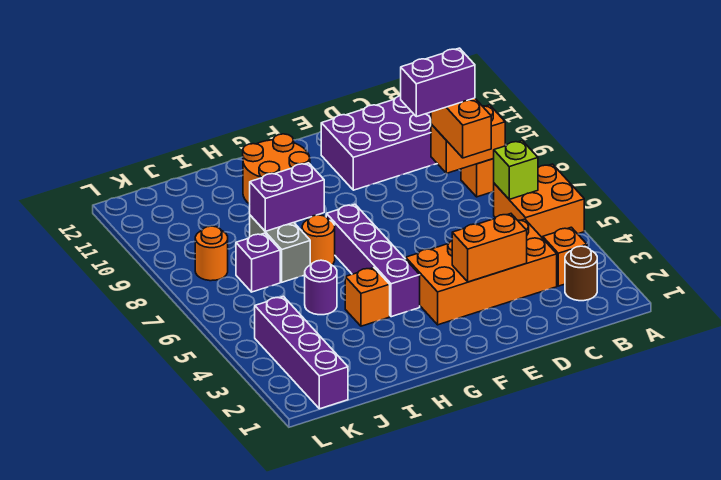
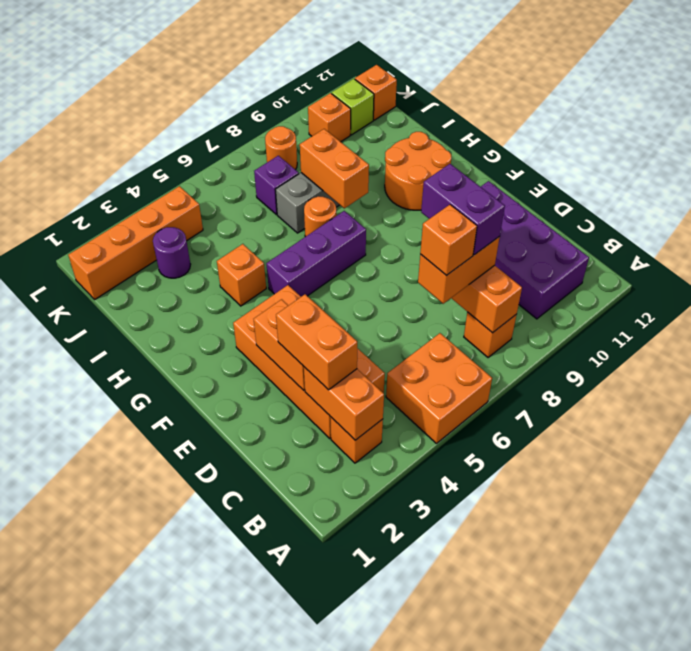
brown 1x1 round brick [565,246,597,301] -> none
none -> orange 1x2 brick [304,367,384,440]
lime 1x1 brick [493,141,538,199] -> lime 1x1 brick moved to [332,79,374,135]
none -> orange 1x2 brick [276,294,357,390]
none -> orange 1x1 brick [420,205,477,276]
purple 1x4 brick [326,204,420,317] -> purple 1x3 brick [266,211,366,297]
purple 1x2 brick [250,163,324,231] -> orange 1x2 brick [300,129,369,208]
purple 1x1 round brick [304,260,337,315] -> purple 1x1 round brick moved to [153,227,191,278]
purple 1x4 brick [255,296,348,409] -> orange 1x4 brick [68,186,203,299]
none -> orange 1x1 brick [308,93,351,142]
none -> orange 1x1 brick [355,65,397,120]

